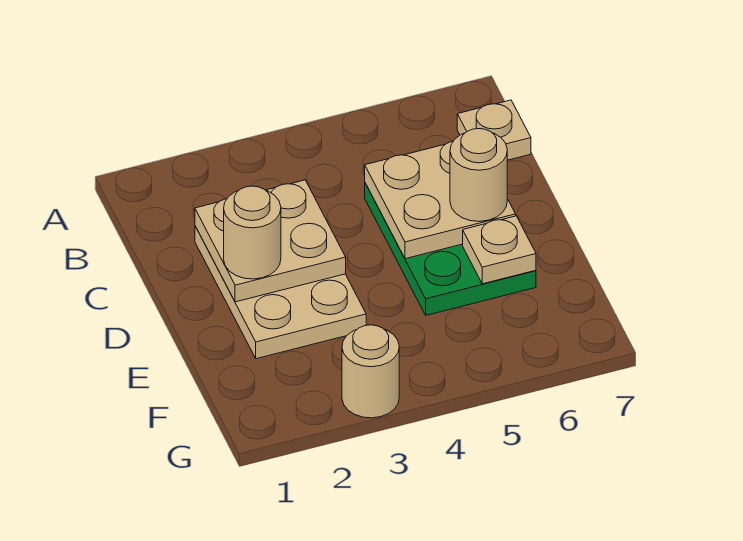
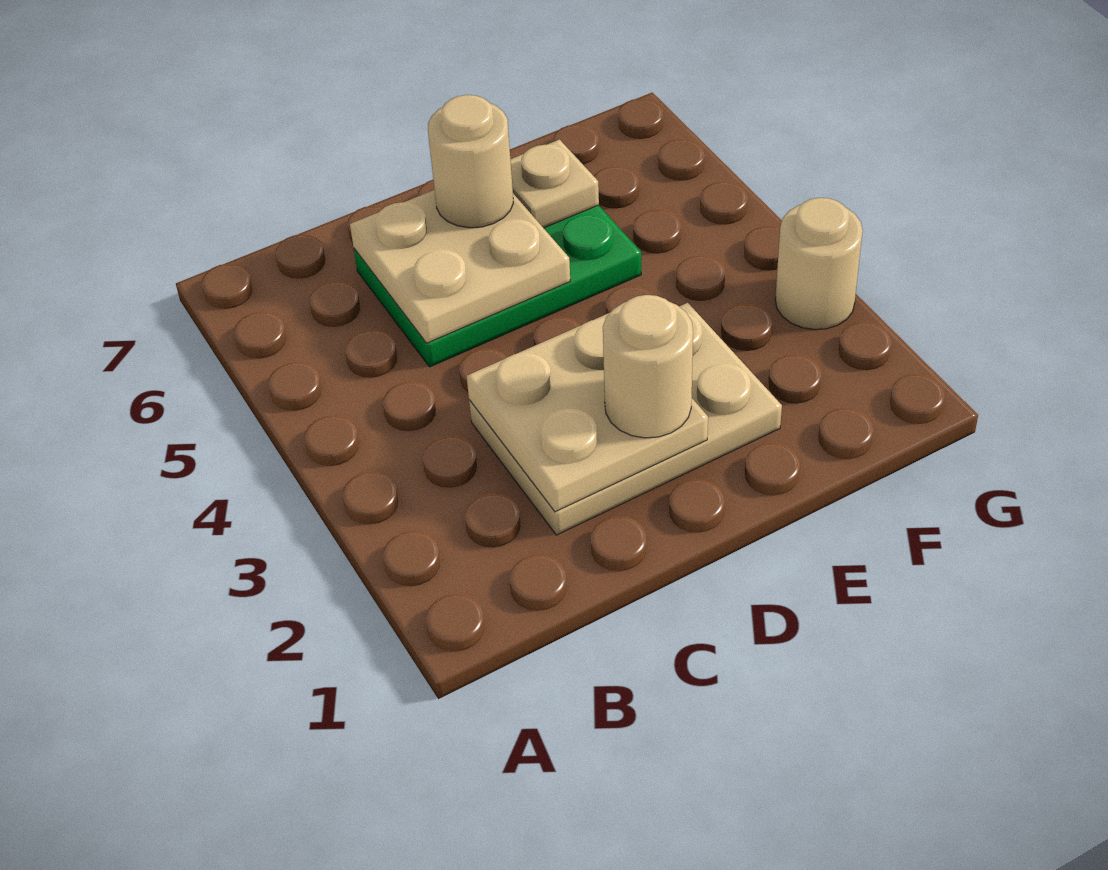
tan 1x1 plate [457,100,531,160] -> none

